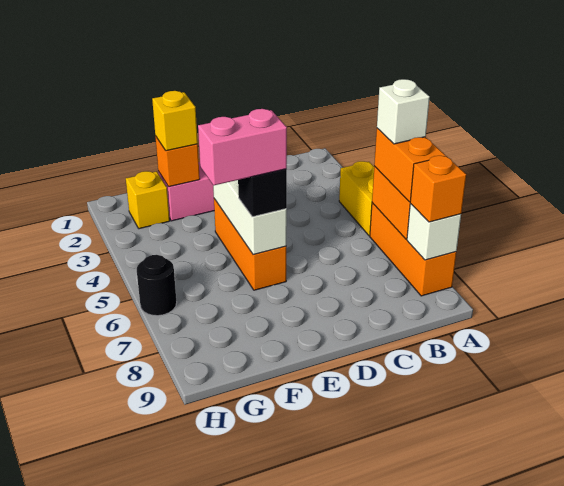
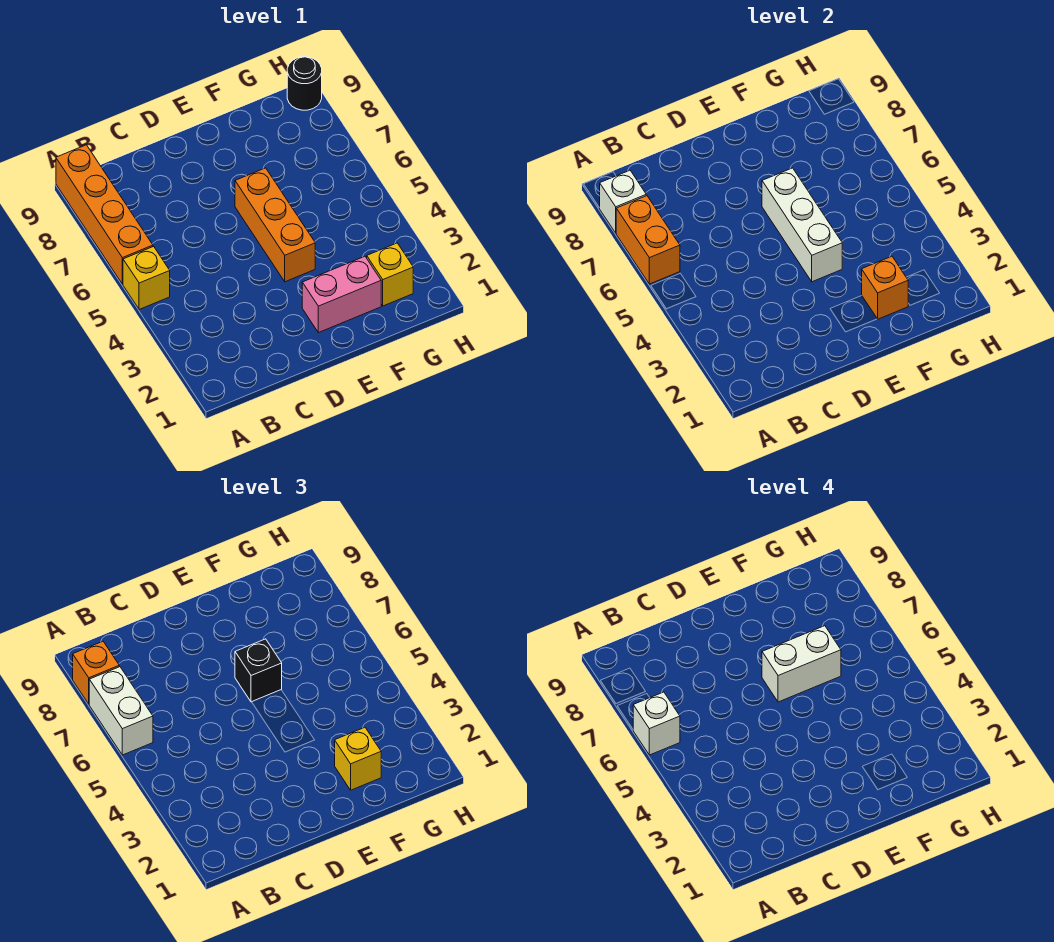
yellow 1x2 brick [339,161,374,236] -> yellow 1x1 brick [123,246,170,310]
orange 1x3 brick [370,203,456,296] -> orange 1x4 brick [56,145,153,284]
orange 1x2 brick [374,128,445,202] -> white 1x2 brick [89,667,153,755]
pink 1x2 brick [198,109,287,186] -> white 1x2 brick [762,626,841,702]
black 1x1 round brick [137,255,177,316] -> black 1x1 round brick moved to [287,57,322,110]

